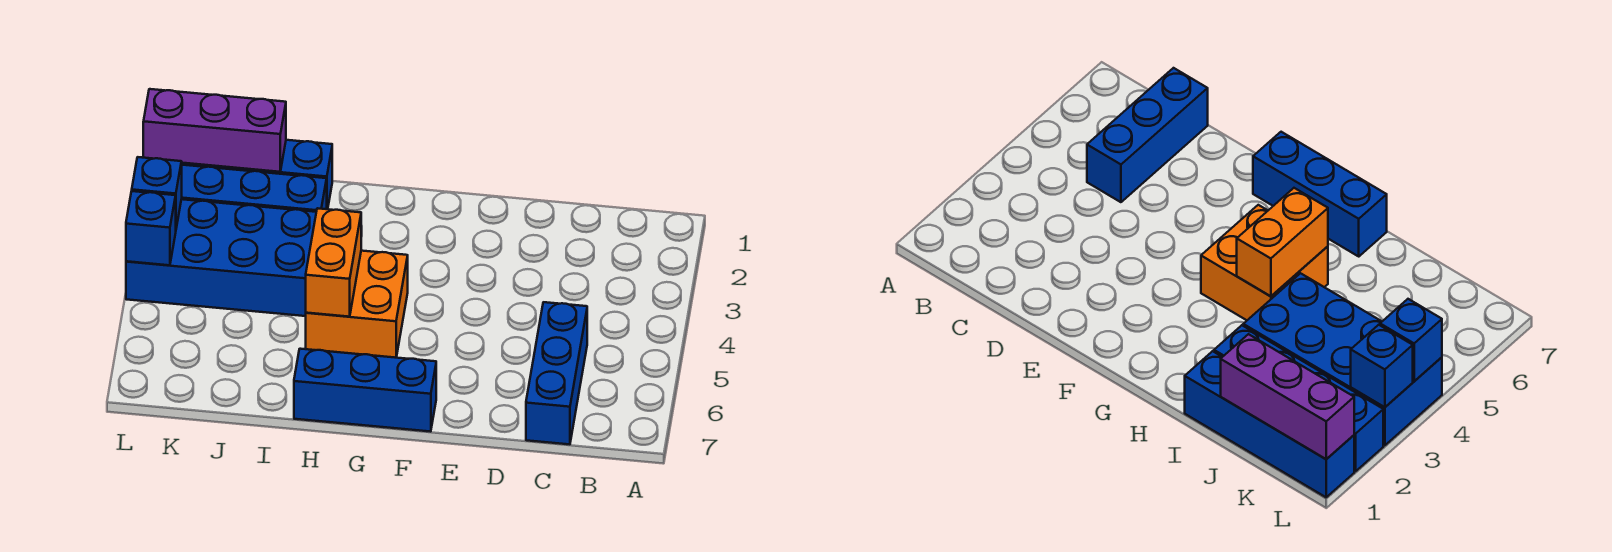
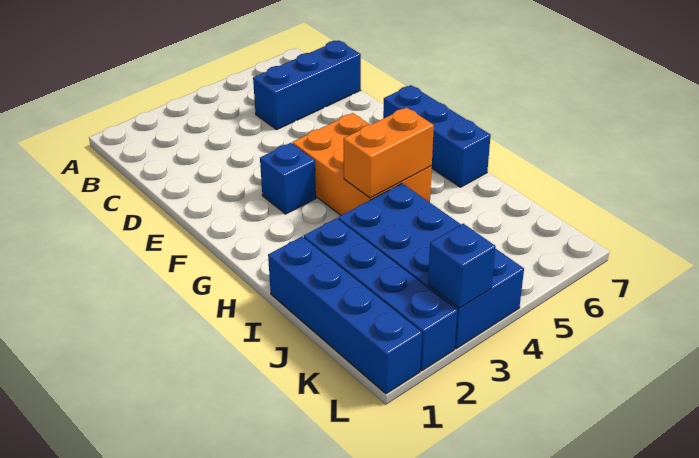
orange 2x2 brick [306,251,408,358] -> orange 2x3 brick [292,113,432,215]
purple 1x3 brick [143,89,286,172] -> none
blue 1x1 brick [126,191,176,265] -> blue 1x1 brick moved to [260,143,316,214]

